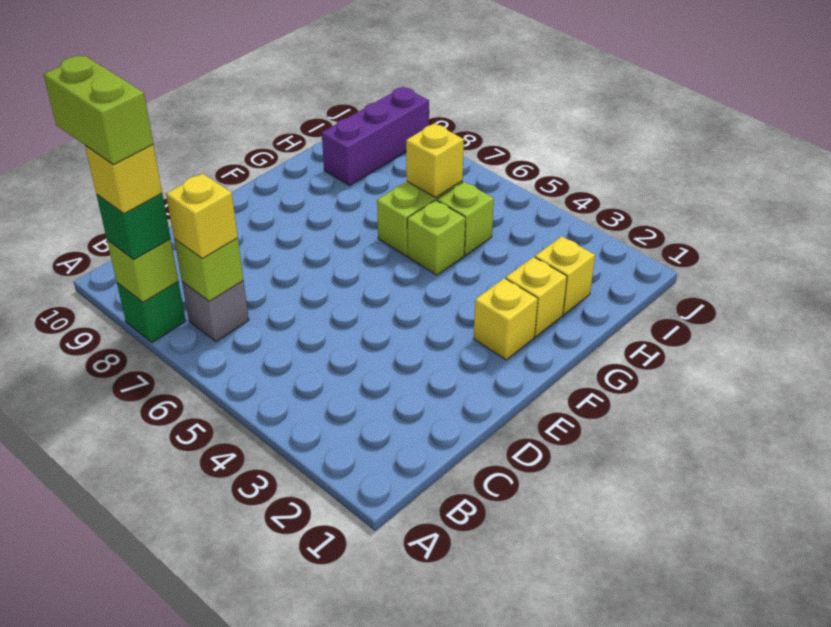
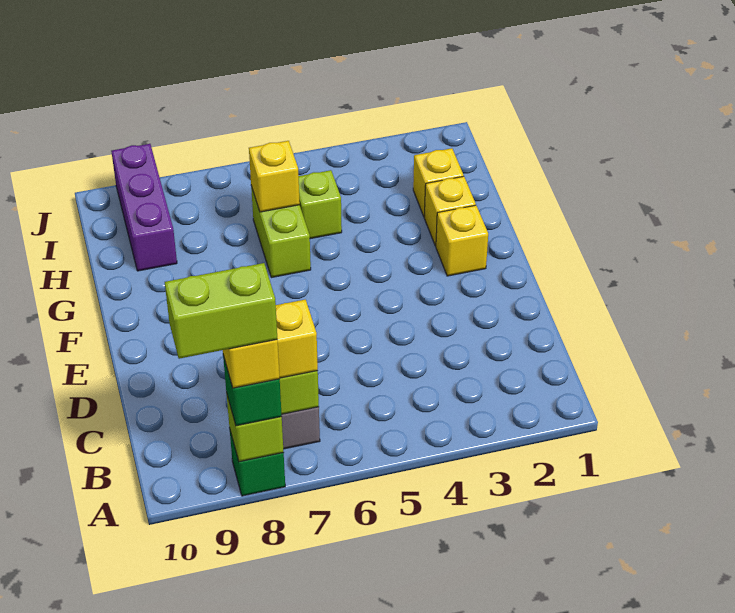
lime 1x1 brick [407,200,465,275] -> none

